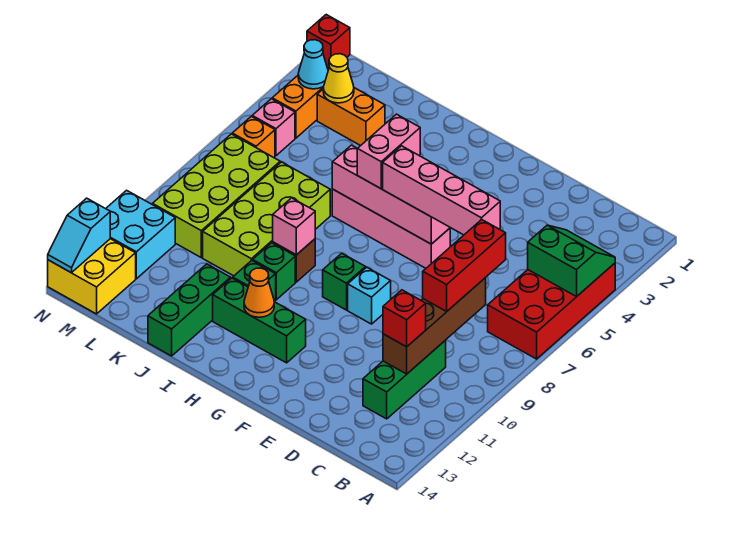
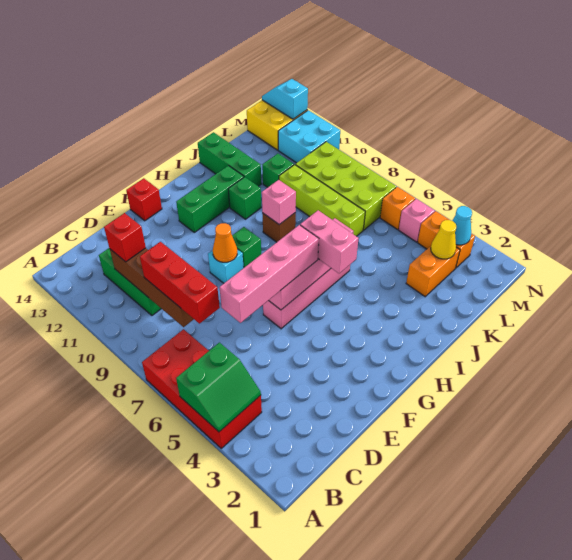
orange 1x1 cone [244,268,274,317] -> orange 1x1 cone moved to [213,223,237,262]
green 1x1 brick [253,243,295,300] -> green 1x1 brick moved to [262,154,294,187]
lime 2x4 brick [203,162,330,276] -> lime 1x4 brick [279,165,365,236]
red 1x1 brick [307,15,350,70] -> red 1x1 brick moved to [126,178,162,221]

